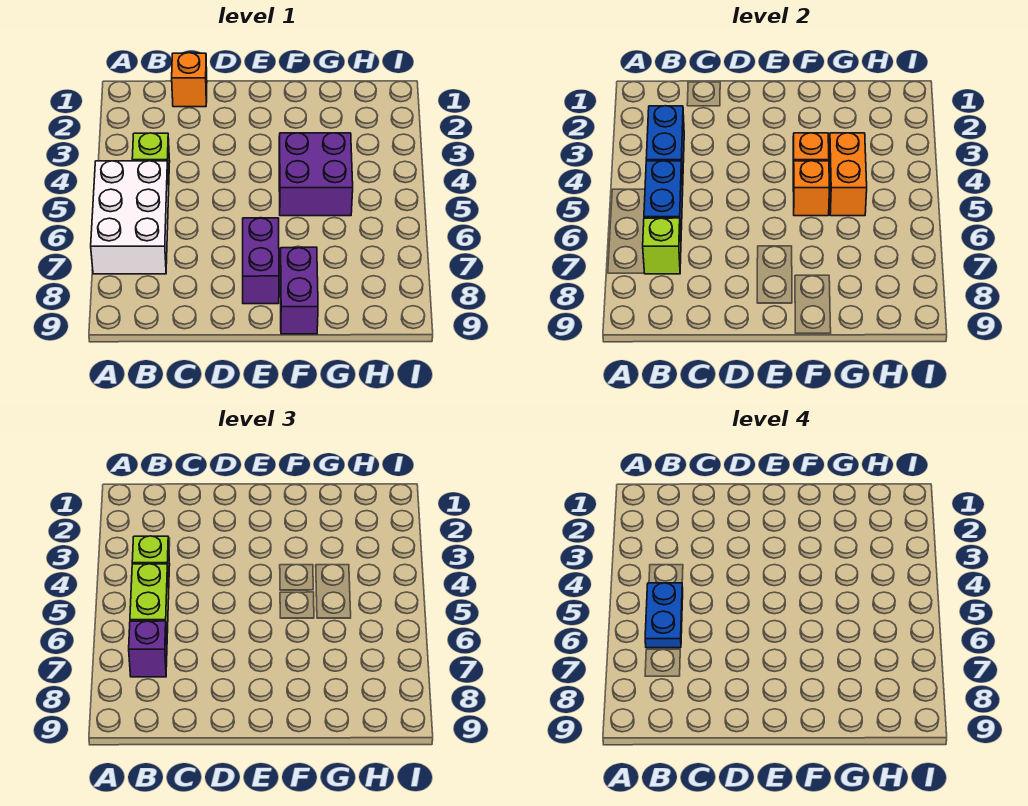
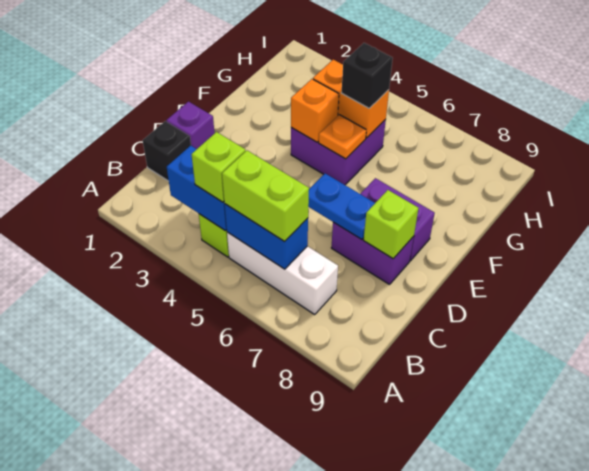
white 2x3 brick [91,161,169,274] -> white 1x3 brick [227,232,338,314]
blue 1x2 plate [645,583,683,648] -> blue 1x2 plate moved to [308,174,375,239]
lime 1x1 brick [643,218,681,274] -> lime 1x1 brick moved to [364,190,418,259]
purple 1x1 brick [129,621,167,677] -> purple 1x1 brick moved to [166,102,215,149]
orange 1x1 brick [172,53,207,107] -> black 1x1 brick [143,121,191,181]
orange 1x1 brick [793,161,829,216] -> orange 1x1 plate [319,115,366,159]
purple 1x2 brick [280,247,318,334] -> purple 1x2 brick moved to [331,222,414,284]
none -> black 1x1 brick [342,43,393,108]

